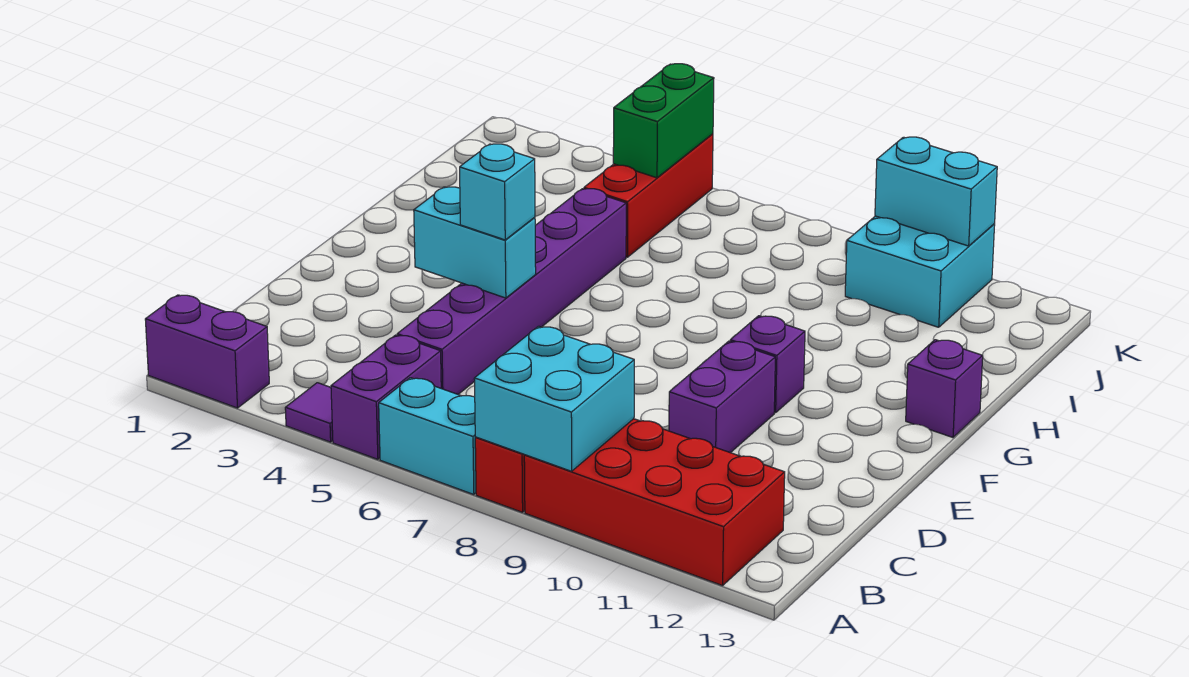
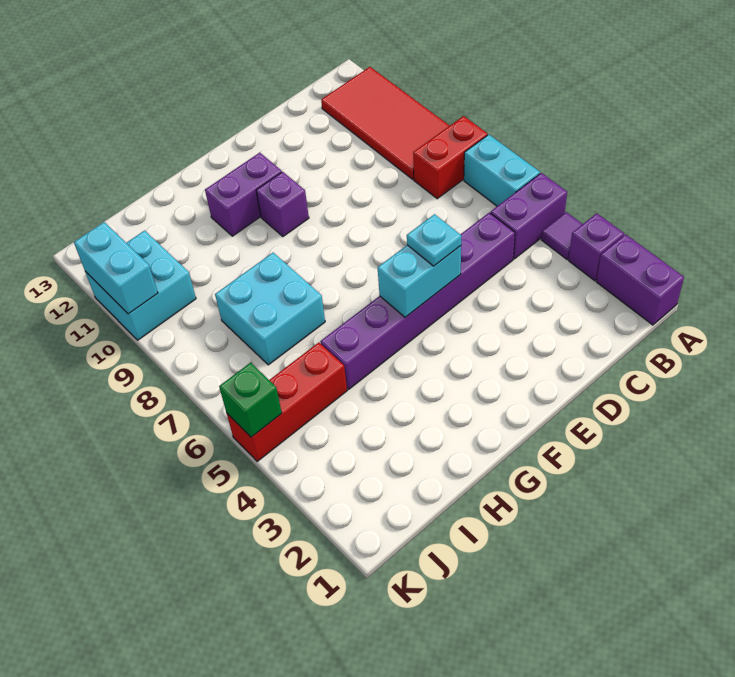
cyan 2x2 brick [474,326,634,471] -> cyan 2x2 brick moved to [215,253,325,365]
red 2x4 brick [524,419,785,586] -> red 2x4 tile [321,67,449,180]
purple 1x2 brick [669,341,775,453] -> purple 1x2 brick moved to [205,153,282,236]
cyan 1x2 brick [414,187,536,298] -> cyan 1x2 brick turned to [378,245,461,317]
cyan 1x1 brick [460,144,535,240] -> cyan 1x1 plate [407,214,461,266]
purple 1x1 brick [906,340,983,437] -> purple 1x1 brick moved to [568,213,624,281]
green 1x2 brick [613,64,714,178] -> green 1x1 brick [219,363,282,437]

